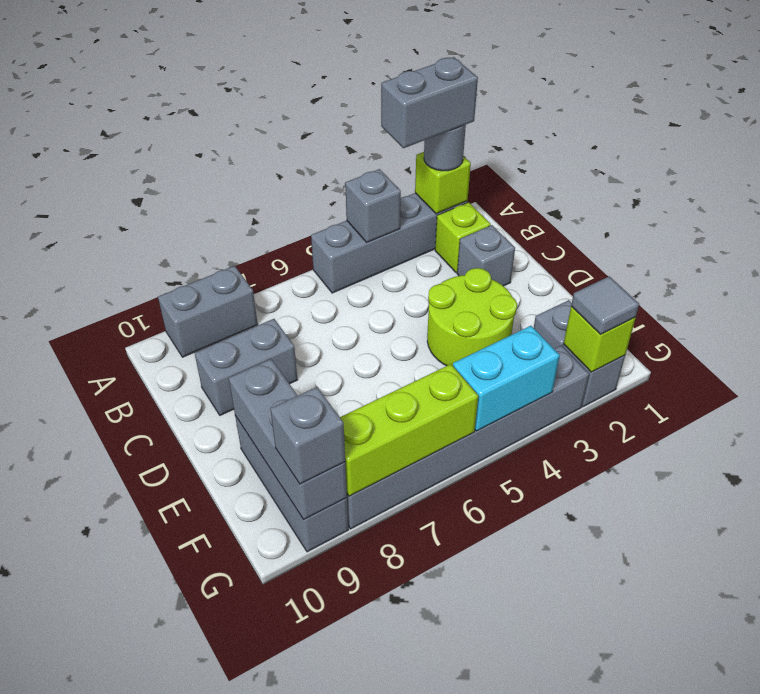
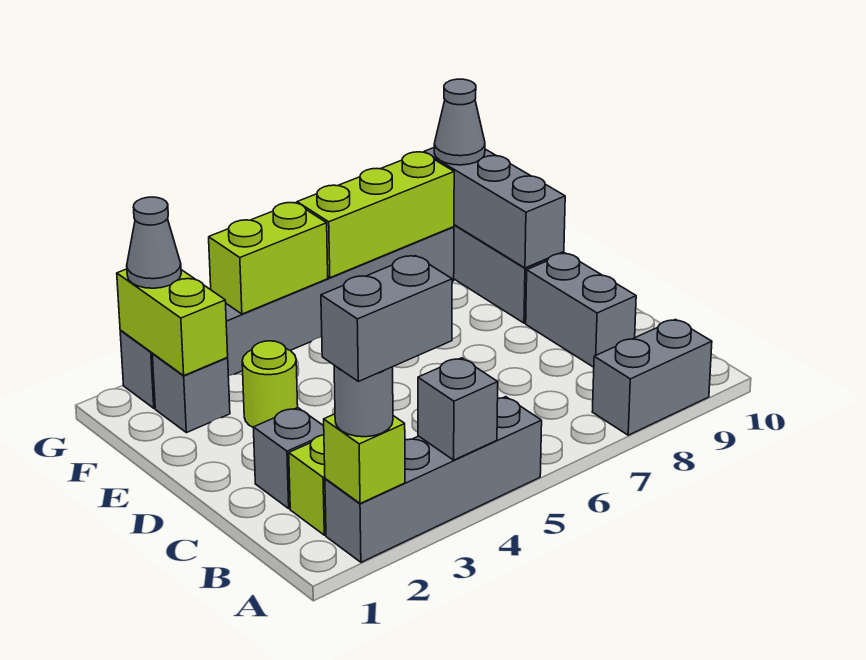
grey 1x2 brick [195,319,298,415] -> grey 1x2 brick turned to [526,253,636,367]
lime 2x2 round brick [427,268,517,366] -> lime 1x1 round brick [242,341,298,427]
lime 1x1 brick [564,307,636,372] -> lime 1x2 brick [117,269,228,375]
grey 1x1 tile [571,276,639,334] -> grey 1x1 cone [127,197,181,288]
cyan 1x2 brick [453,326,560,431] -> lime 1x2 brick [209,203,328,314]
grey 1x1 brick [270,387,345,484] -> grey 1x1 cone [434,79,485,165]

